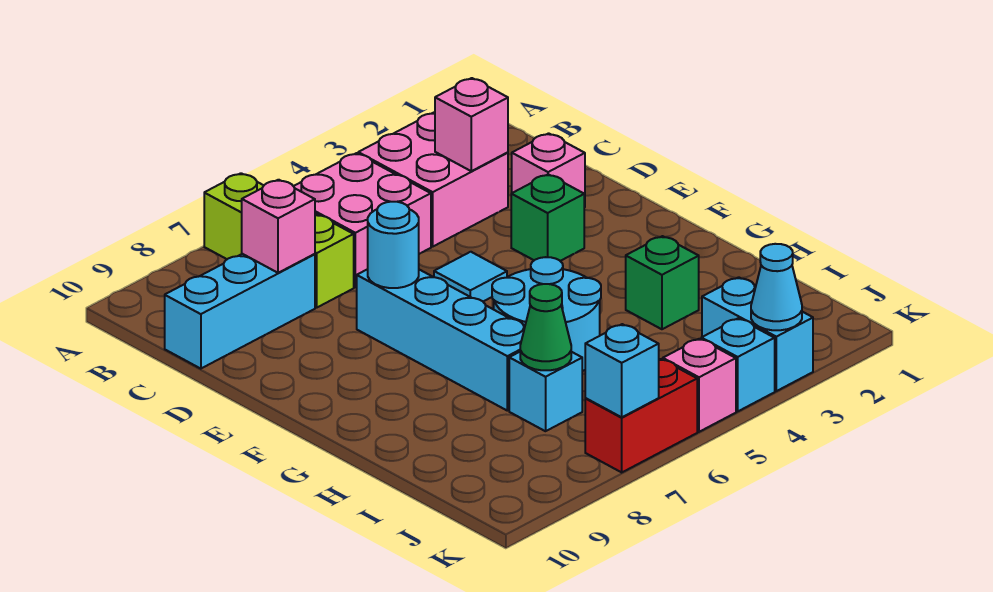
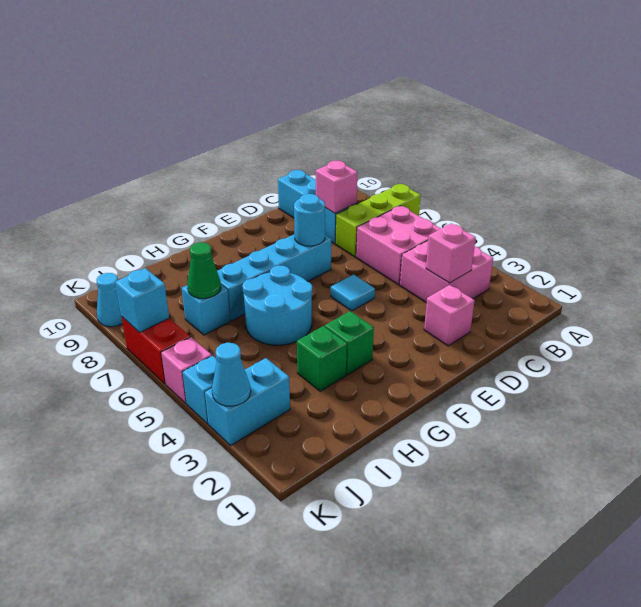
green 1x1 brick [511,174,584,261] -> green 1x1 brick moved to [325,311,374,375]
none -> cyan 1x1 cone [96,273,123,327]

